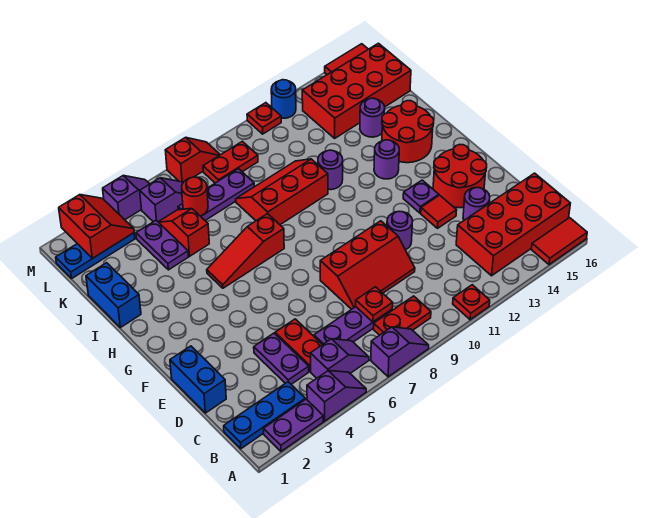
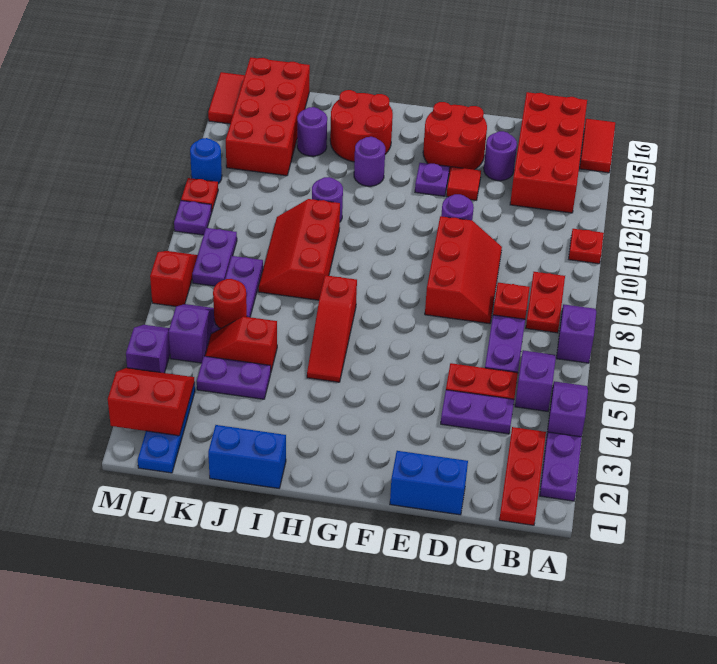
blue 1x3 plate [224,382,305,449] -> red 1x3 plate [499,427,546,525]
red 1x2 plate [203,141,258,183] -> purple 1x2 plate [192,228,237,286]
none -> purple 1x1 plate [174,201,212,235]

